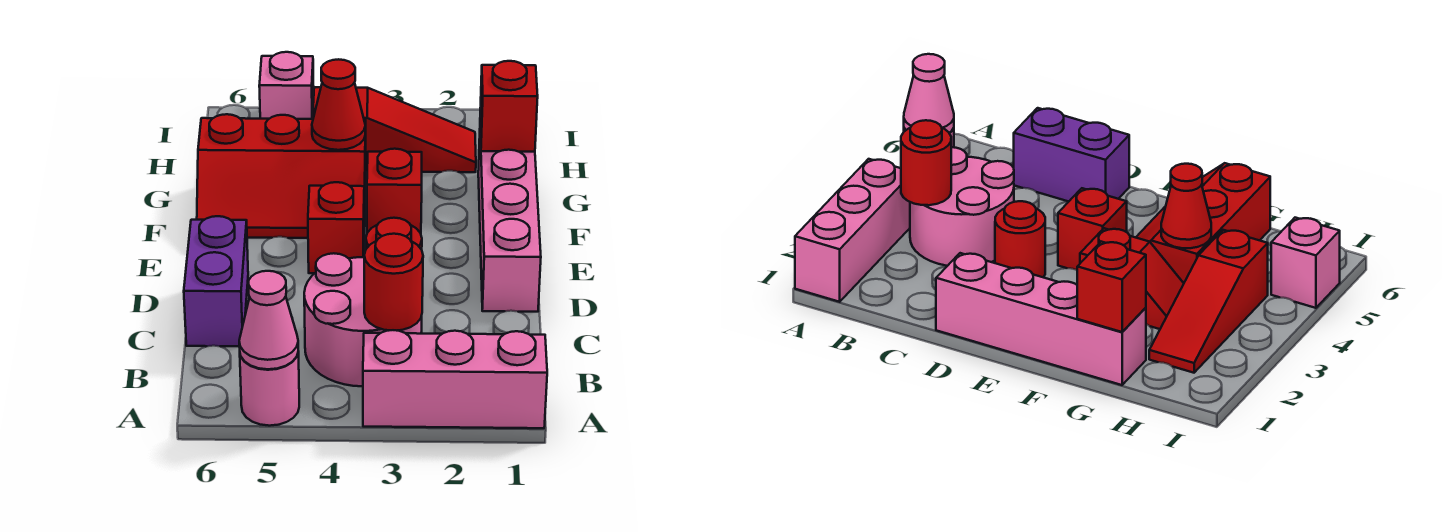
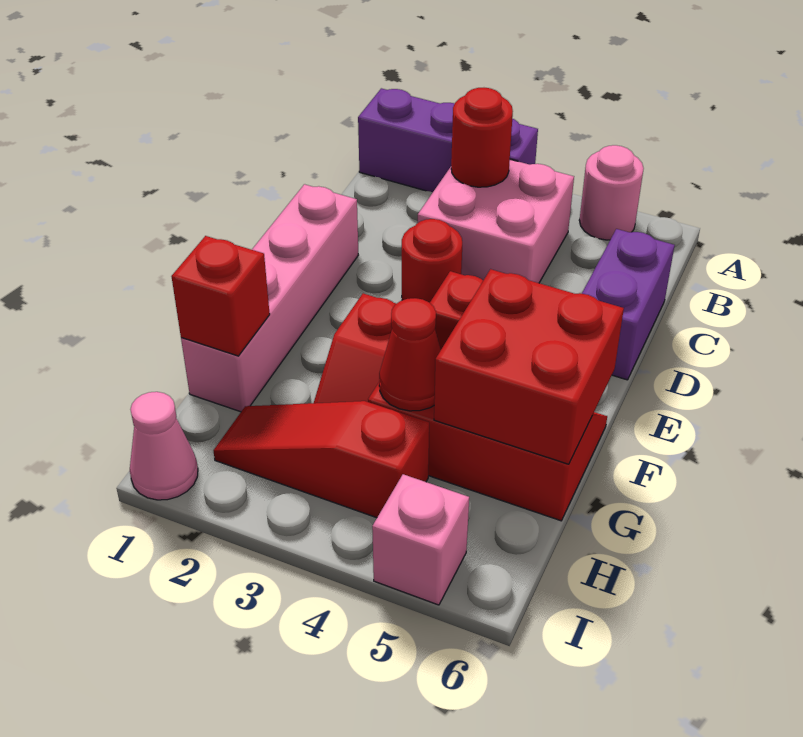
pink 1x3 brick [363,330,547,428] -> purple 1x3 brick [358,88,538,192]
pink 1x1 cone [239,271,298,369] -> pink 1x1 cone moved to [130,392,198,500]
pink 2x2 round brick [304,253,422,386] -> pink 2x2 brick [418,159,574,283]
none -> red 2x2 brick [434,269,624,464]

